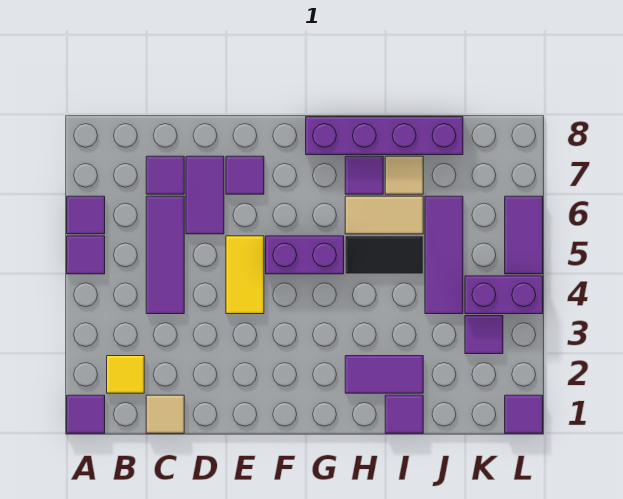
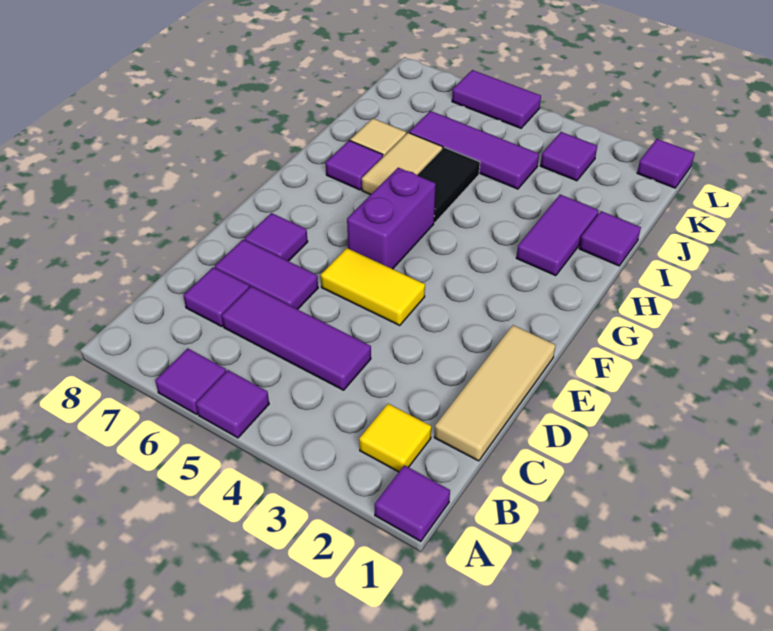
tan 1x1 tile [146,395,184,433] -> tan 1x3 tile [434,325,556,461]
purple 1x4 brick [306,117,463,155] -> none
purple 1x2 brick [465,276,543,314] -> none

